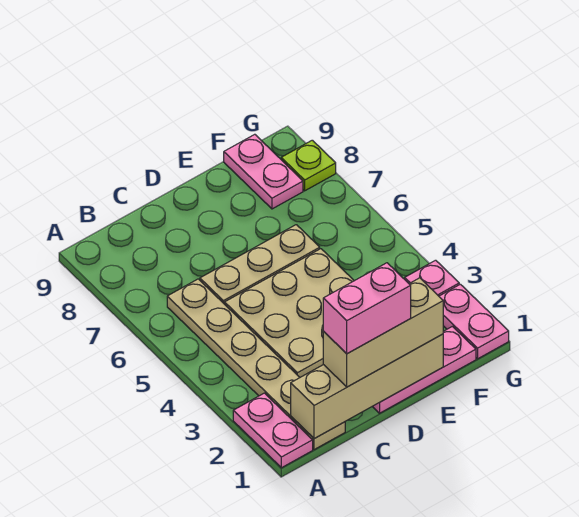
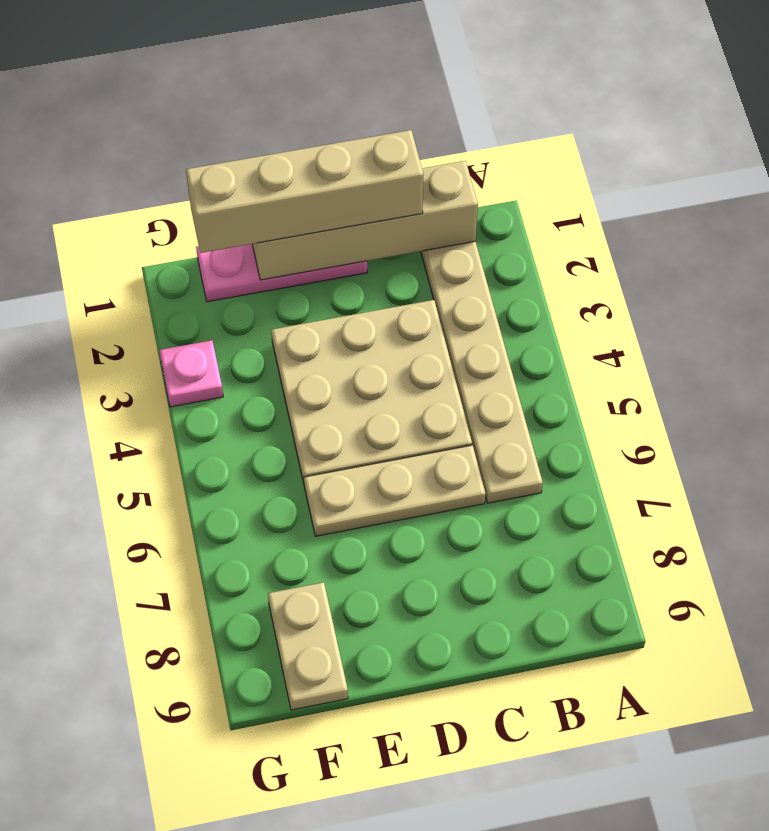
pink 1x2 plate [233,393,313,468] -> none
tan 1x3 brick [323,278,443,387] -> tan 1x4 brick [186,130,424,253]
pink 1x2 brick [323,263,411,354] -> none
pink 1x2 plate [224,134,303,209] -> tan 1x2 plate [268,582,348,710]
pink 1x2 plate [439,284,509,359] -> none
lime 1x1 plate [281,140,336,191] -> none

